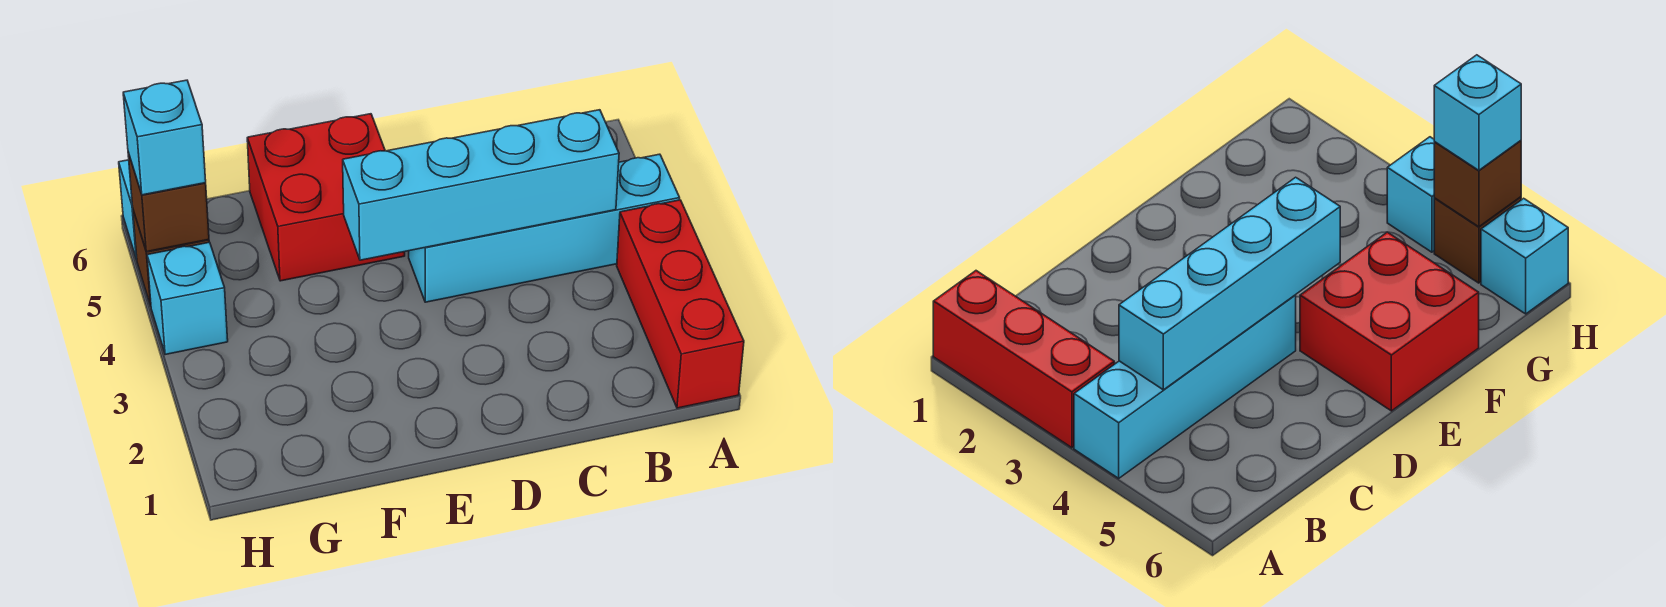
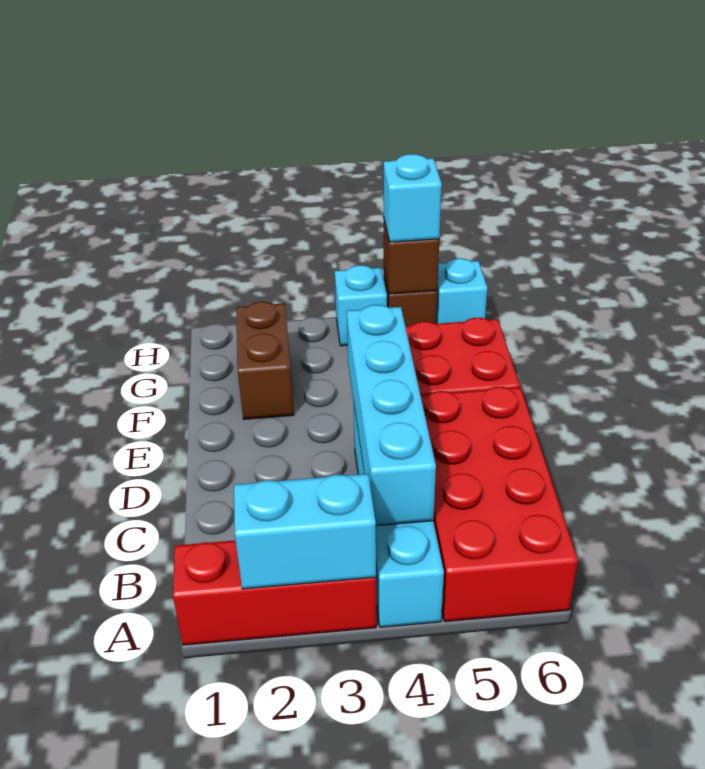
none -> cyan 1x2 brick [234,474,376,589]
none -> red 2x4 brick [421,387,578,622]
none -> brown 1x2 brick [236,302,294,419]

